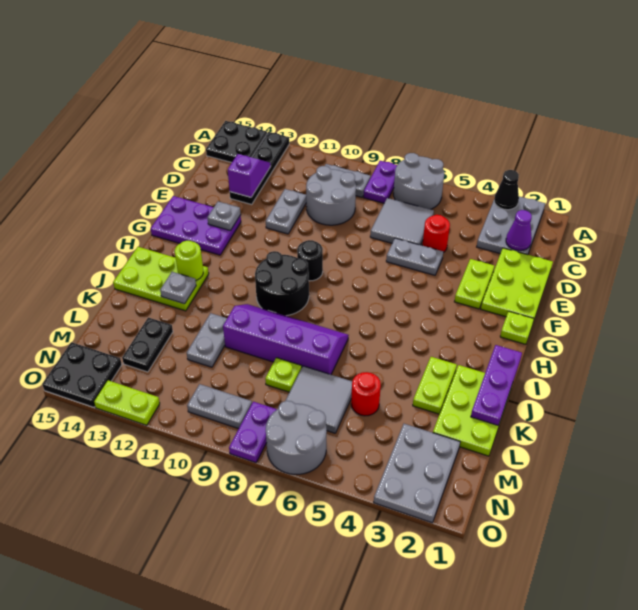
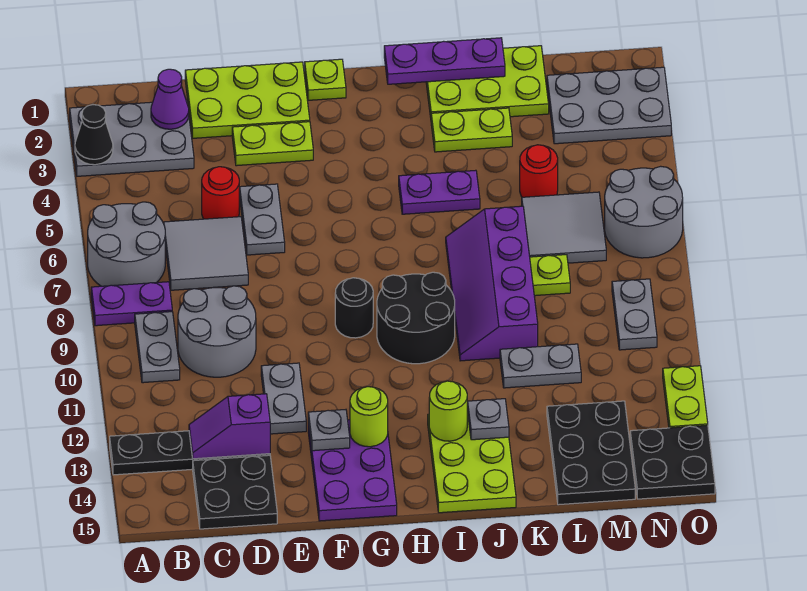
black 2x2 plate [206,121,267,163] -> black 2x2 plate moved to [193,455,277,529]
grey 1x2 plate [266,189,306,234] -> grey 1x2 plate turned to [261,363,306,434]
none -> lime 1x1 round brick [350,387,388,447]
black 1x2 plate [122,318,173,372] -> black 2x3 plate [547,401,635,505]
purple 1x2 plate [229,402,277,463] -> purple 1x2 plate moved to [399,170,480,214]

